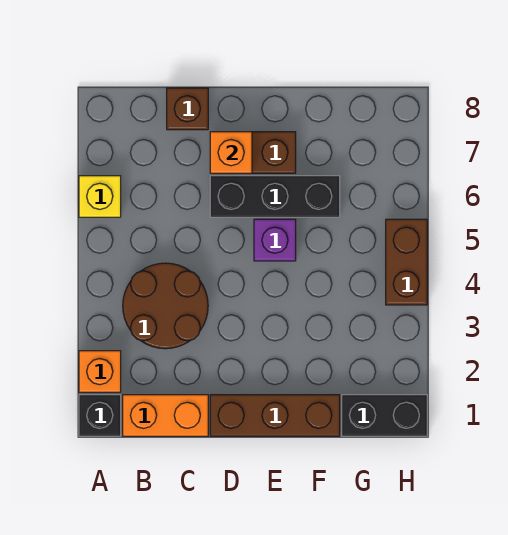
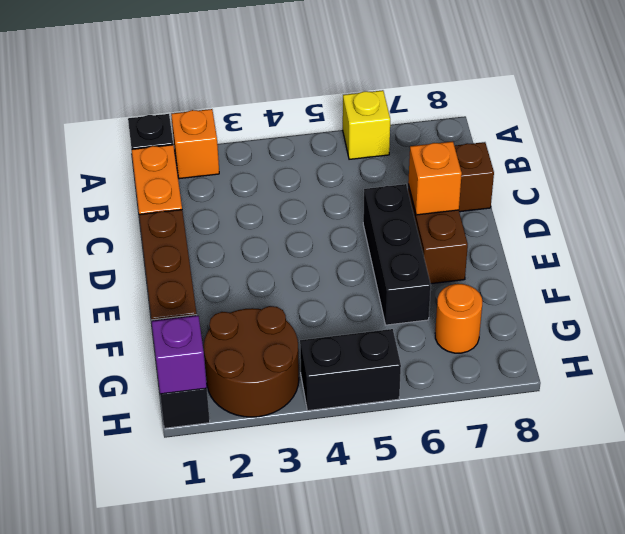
brown 2x2 round brick [123,263,208,349] -> brown 2x2 round brick moved to [204,306,299,417]
purple 1x1 brick [254,219,296,261] -> purple 1x1 brick moved to [152,316,207,394]
none -> orange 1x1 round brick [435,284,482,353]
brown 1x2 brick [386,219,427,305] -> black 1x2 brick [300,329,401,411]

